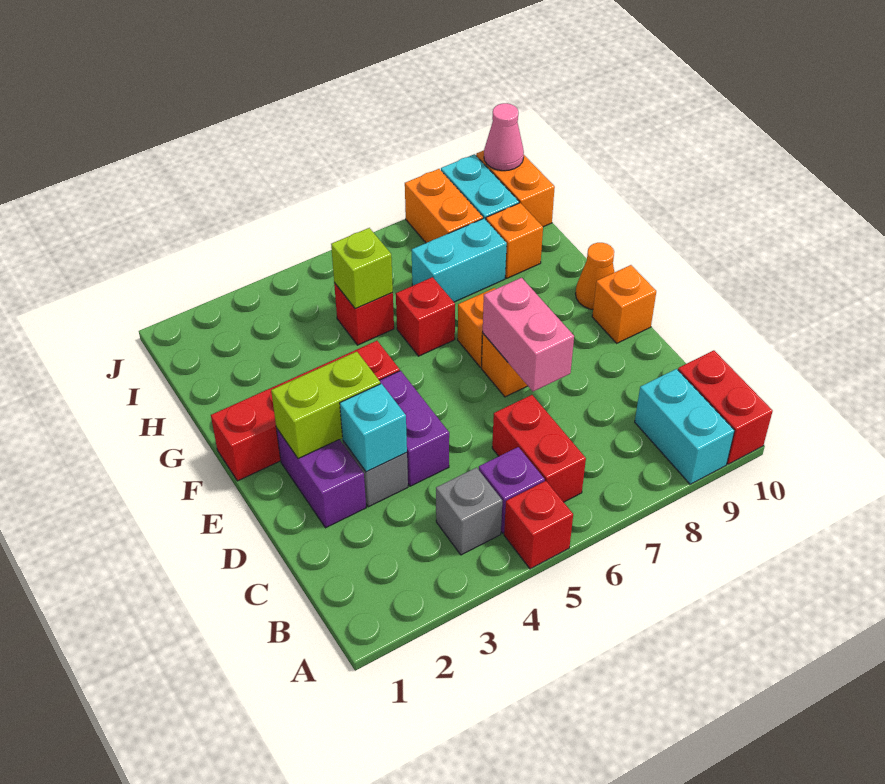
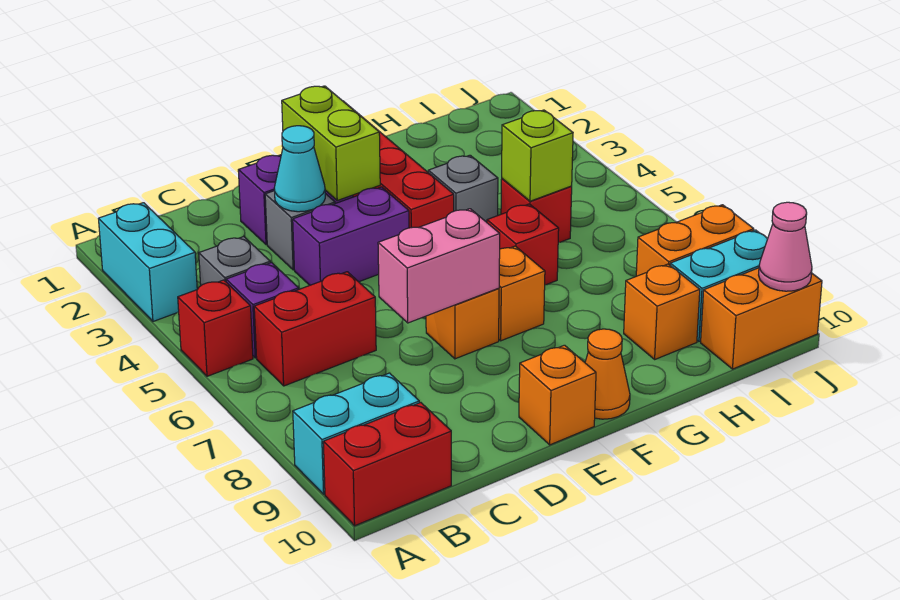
cyan 1x1 brick [340,384,407,472] -> cyan 1x1 cone [274,126,325,212]
none -> grey 1x1 brick [428,155,498,222]
cyan 1x2 brick [412,219,507,302] -> cyan 1x2 brick moved to [99,203,197,321]

